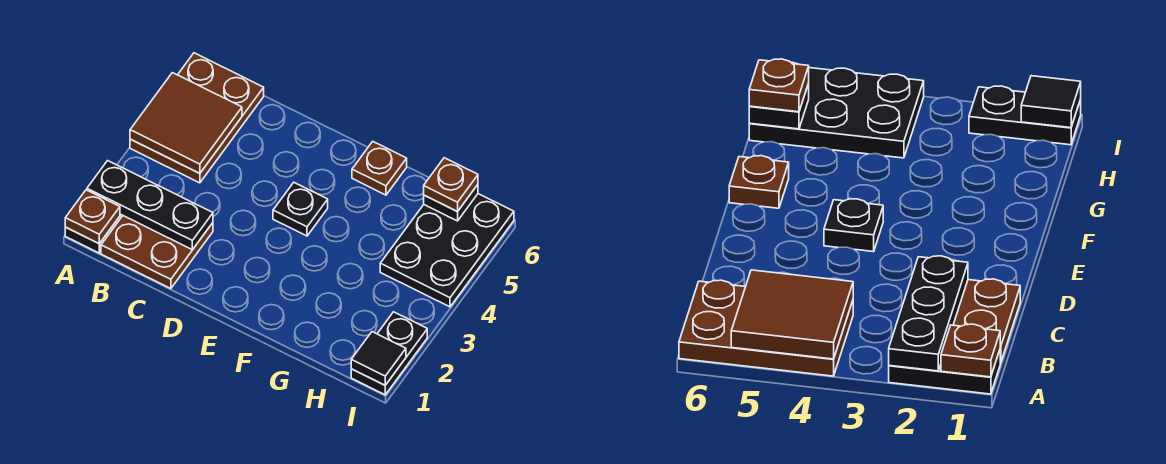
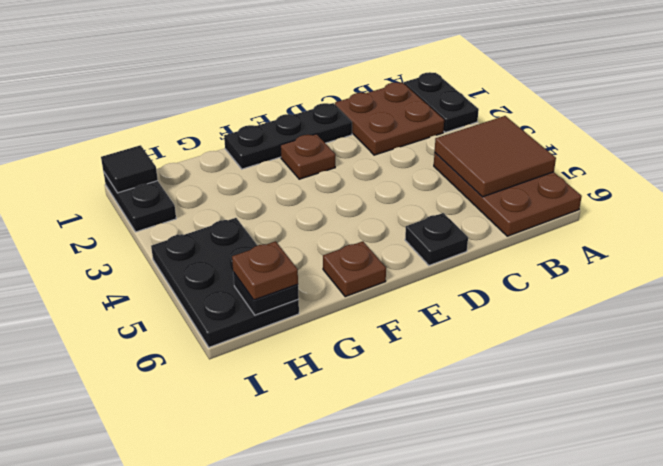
brown 1x1 plate [65,190,120,244] -> brown 1x1 plate moved to [280,134,335,179]
black 1x3 plate [87,161,213,250] -> black 1x3 plate moved to [224,103,352,169]
black 1x1 plate [273,183,328,236] -> black 1x1 plate moved to [405,213,468,265]

